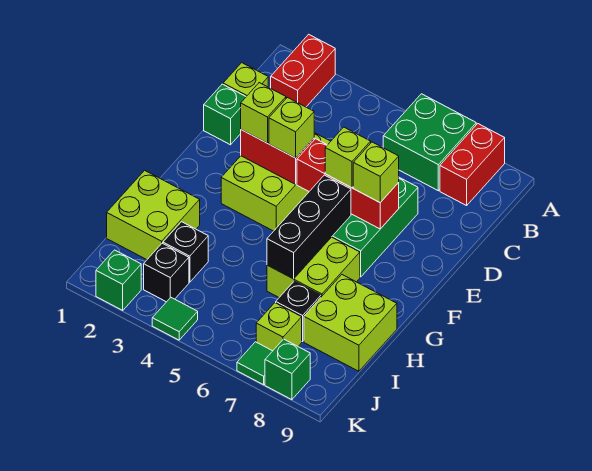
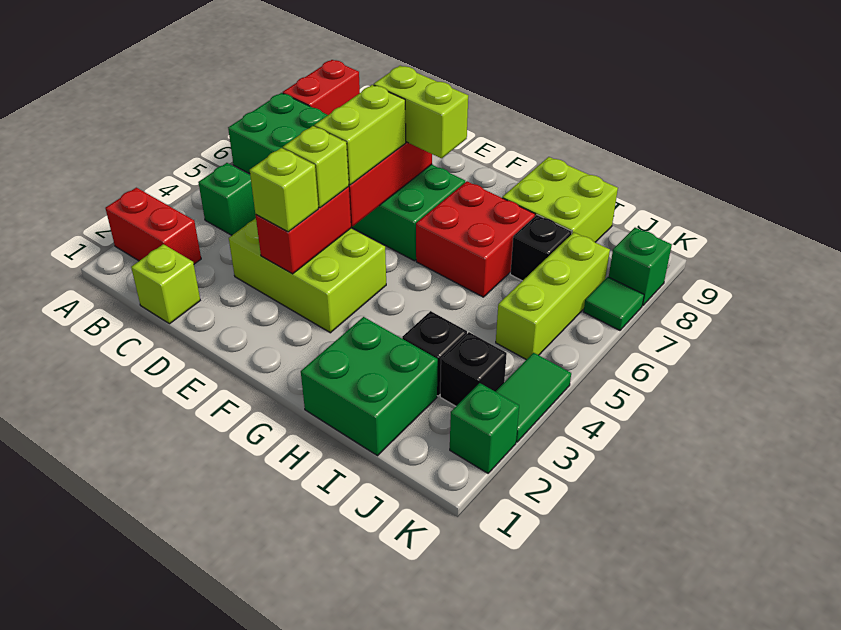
red 1x2 brick [440,124,505,206] -> red 1x2 brick turned to [283,60,360,115]
green 1x1 brick [204,84,246,145] -> green 1x1 brick moved to [198,163,256,235]
lime 1x1 brick [325,127,371,188] -> lime 1x2 brick [314,85,406,185]
lime 1x1 brick [353,142,399,202] -> lime 1x2 brick [374,66,468,158]
black 1x3 brick [267,175,351,279] -> none
lime 2x2 brick [267,237,360,297] -> red 2x2 brick [416,181,535,297]
lime 2x2 brick [107,170,200,260] -> green 2x2 brick [301,317,438,456]
lime 1x1 brick [256,303,302,351] -> lime 1x3 brick [496,232,610,360]
green 1x1 tile [152,298,198,340] -> green 1x2 tile [495,353,571,442]

